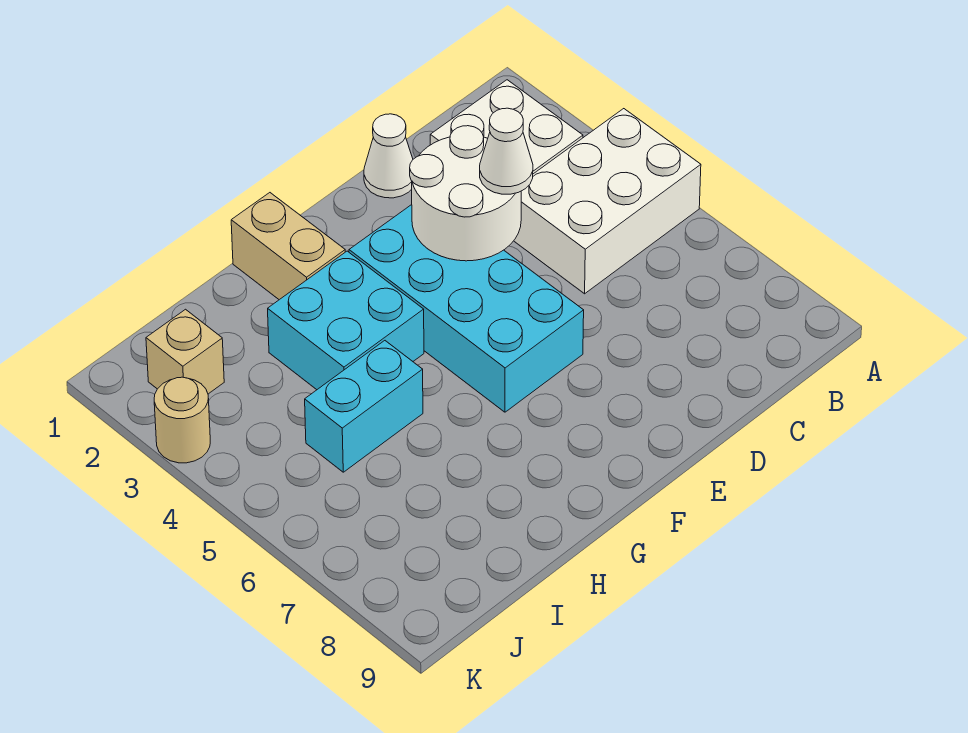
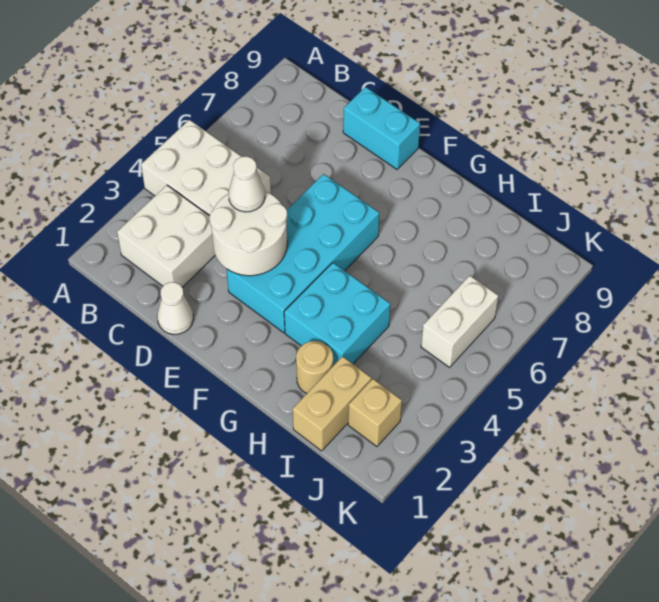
tan 1x2 brick [231,193,345,300] -> tan 1x2 brick moved to [293,357,371,451]
cyan 1x2 brick [305,341,423,472] -> cyan 1x2 brick moved to [343,87,420,169]
none -> white 1x2 brick [421,275,498,367]
tan 1x1 round brick [154,377,210,463] -> tan 1x1 round brick moved to [296,341,333,393]

